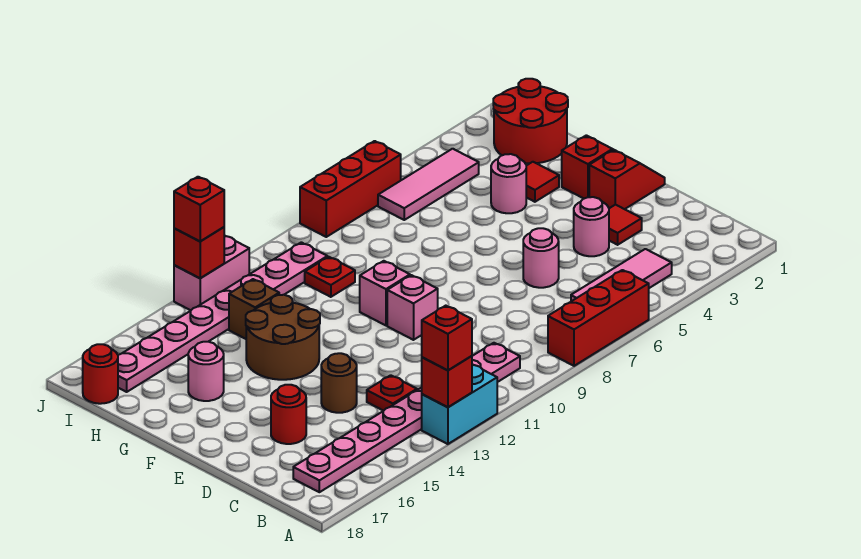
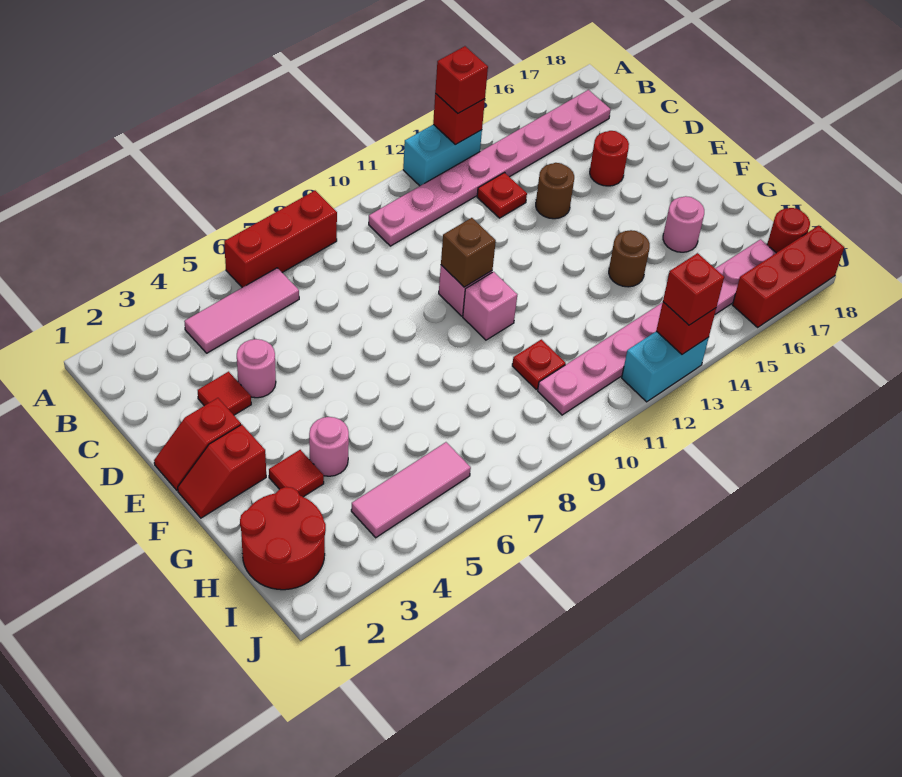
pink 1x1 round brick [523,228,559,288] -> none
brown 2x2 round brick [246,295,320,380] -> brown 1x1 round brick [609,230,650,287]
brown 1x1 brick [229,279,279,339] -> brown 1x1 brick moved to [441,218,496,287]
red 1x3 brick [300,141,401,237] -> red 1x3 brick moved to [733,226,844,327]
pink 1x2 brick [174,235,249,310] -> cyan 1x2 brick [622,331,709,402]

